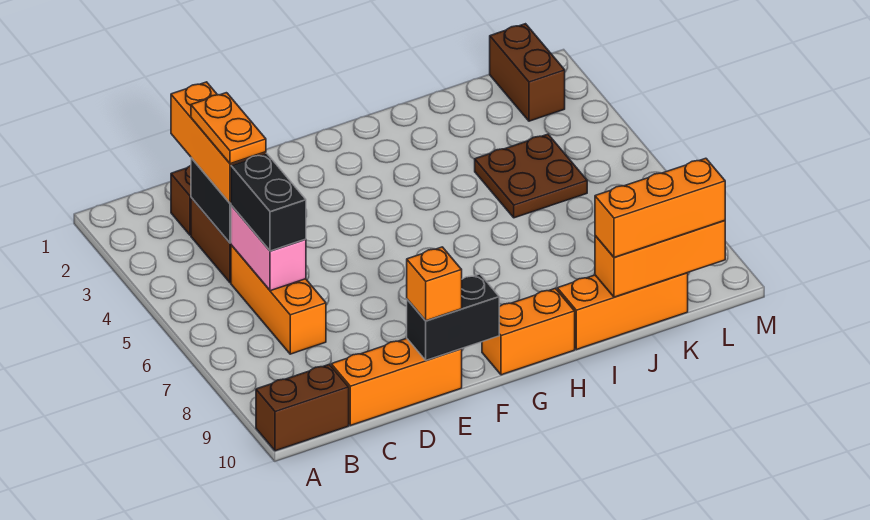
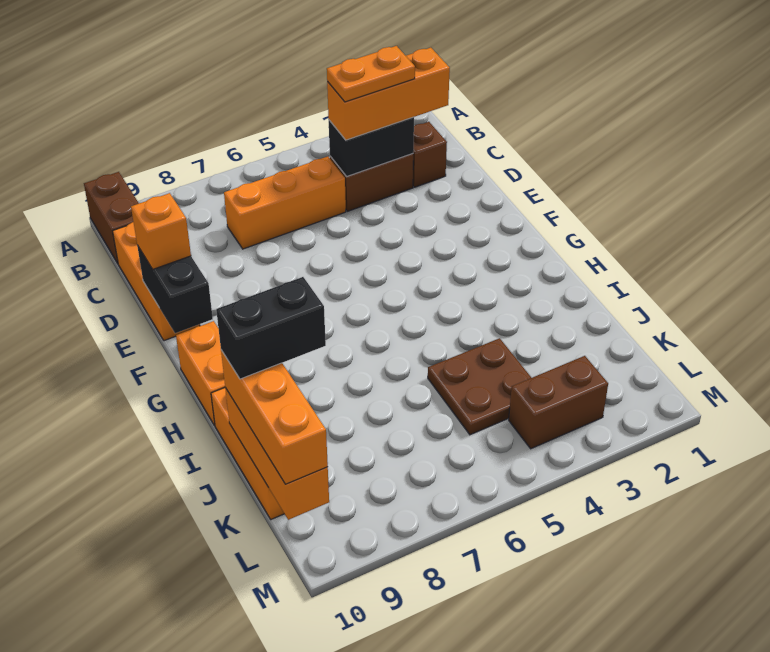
pink 1x2 brick [231,205,306,291] -> none
black 1x2 brick [231,153,306,251] -> black 1x2 brick moved to [216,277,326,379]
brown 1x2 brick [490,24,565,121] -> brown 1x2 brick moved to [509,356,608,449]

